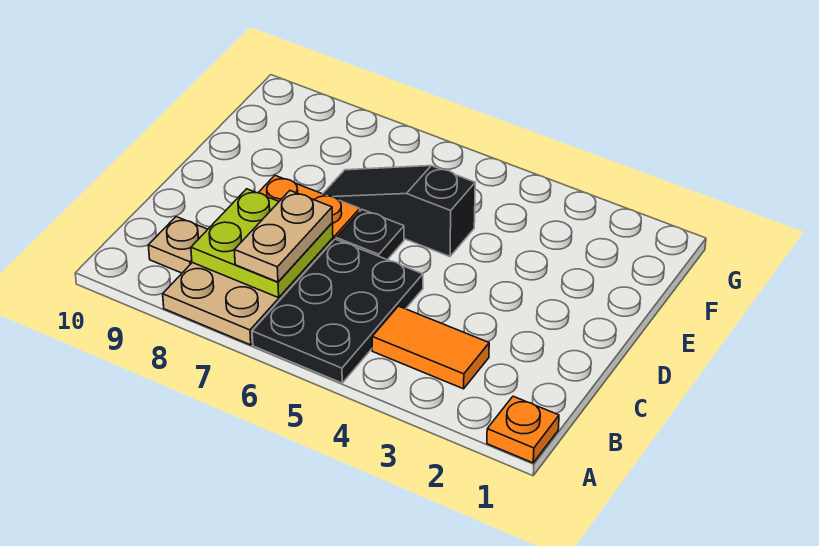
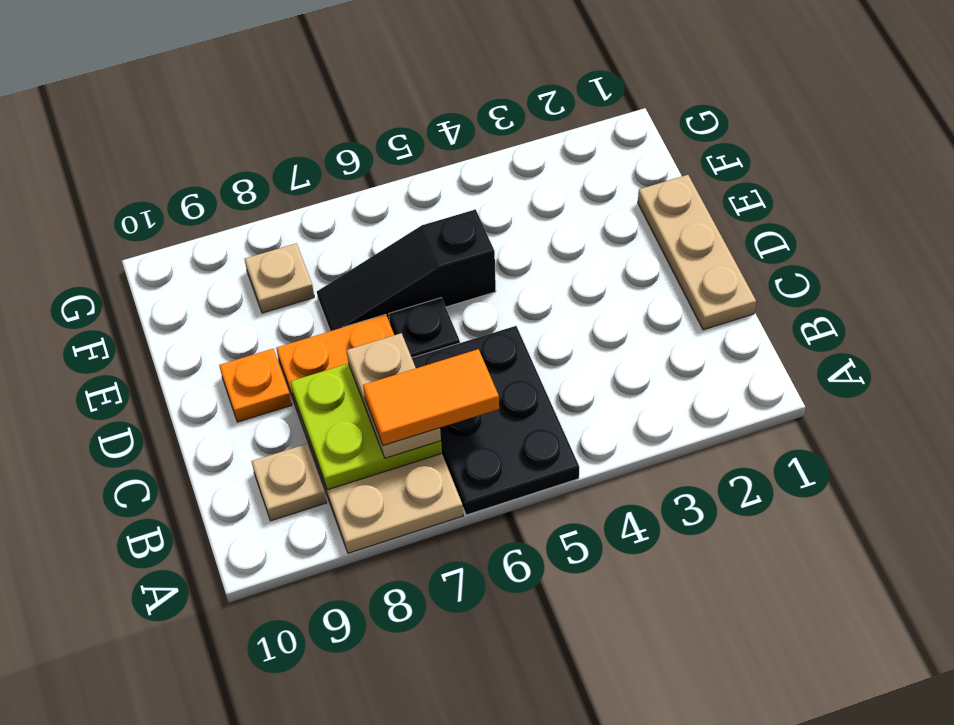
orange 1x1 plate [487,396,559,463] -> orange 1x1 plate moved to [219,349,292,422]
orange 1x2 tile [372,306,489,389] -> orange 1x2 tile moved to [363,349,499,446]
none -> tan 1x3 plate [638,175,756,330]
none -> tan 1x1 plate [245,243,314,313]

